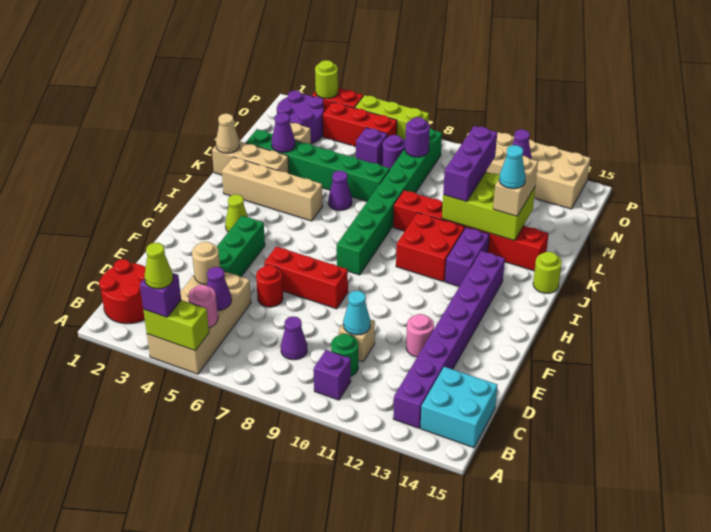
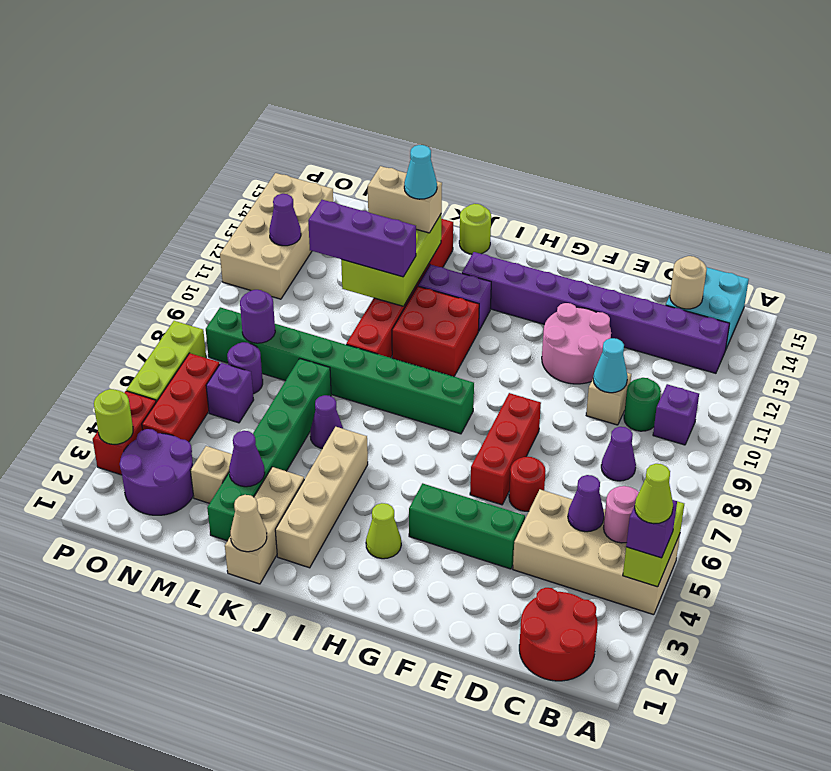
tan 1x1 round brick [192,242,220,285] -> tan 1x1 round brick moved to [670,256,707,309]
pink 1x1 round brick [406,314,434,357] -> pink 2x2 round brick [542,303,611,384]

